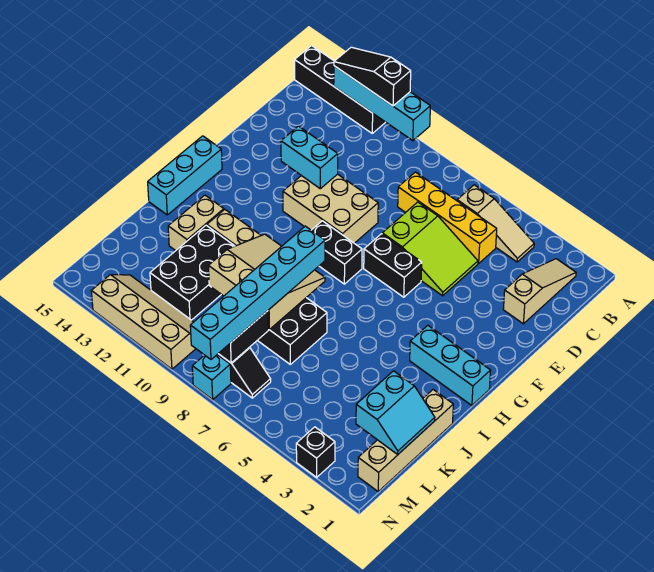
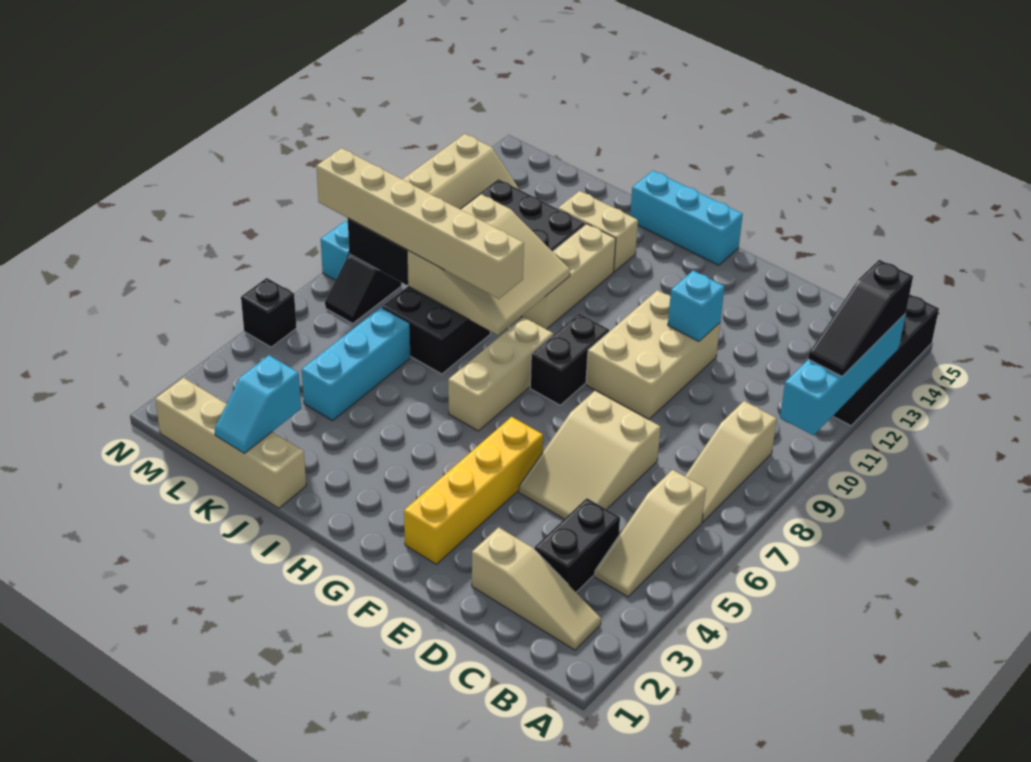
black 1x3 slope [334,47,411,106] -> black 1x3 slope turned to [808,260,913,376]
none -> tan 1x3 slope [685,401,777,522]
yellow 1x4 brick [398,172,497,263] -> yellow 1x4 brick moved to [404,417,543,564]
lime 2x3 slope [382,202,478,296] -> tan 2x3 slope [519,391,661,519]
cyan 1x2 brick [281,126,338,189] -> cyan 1x1 brick [668,271,724,341]
black 1x2 brick [364,234,422,297] -> black 1x2 brick moved to [535,498,620,592]
cyan 1x3 brick [410,326,491,405] -> cyan 1x3 brick moved to [302,308,410,421]
none -> tan 1x3 brick [448,317,553,431]
cyan 1x6 brick [190,226,325,359] -> tan 1x6 brick [316,148,524,299]
cyan 2x2 slope [356,371,435,454] -> cyan 1x2 slope [215,355,301,453]
black 1x1 brick [296,427,335,477] -> black 1x1 brick moved to [241,278,297,347]

